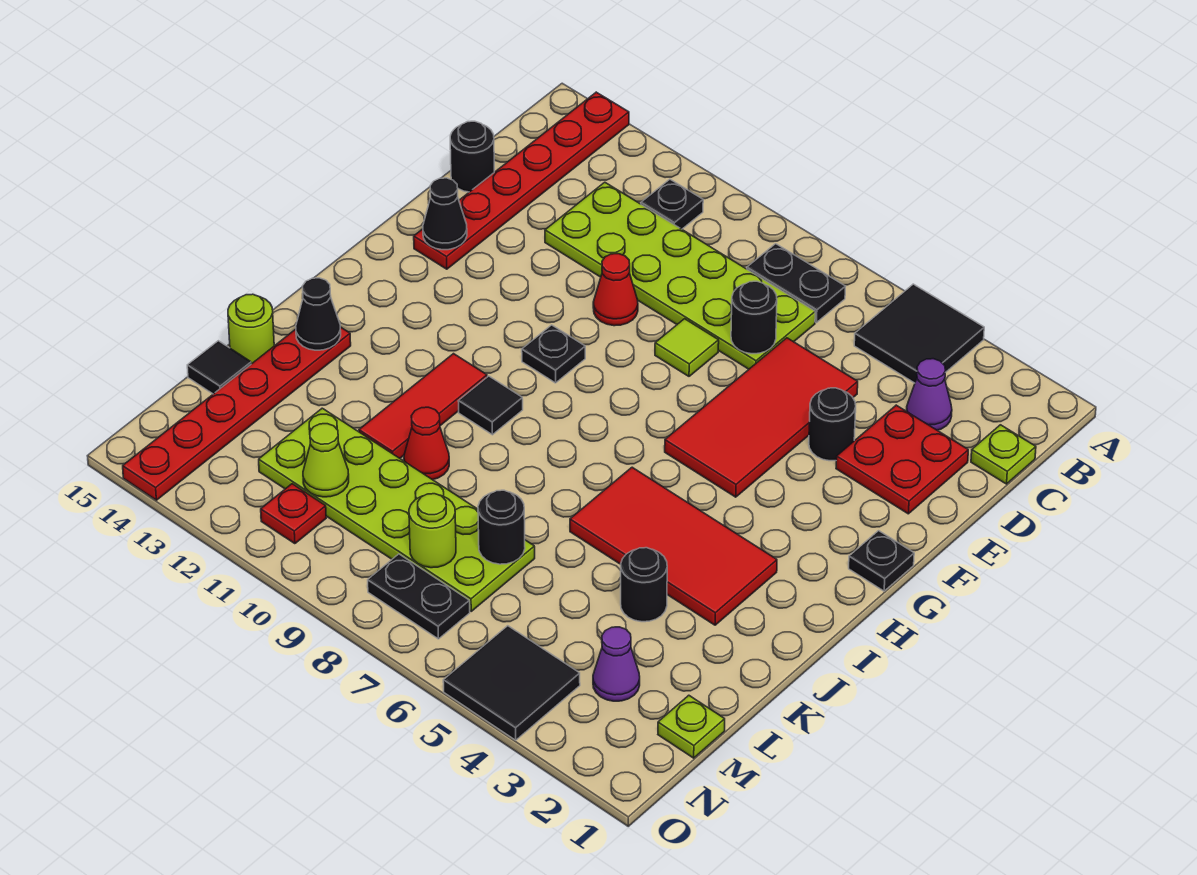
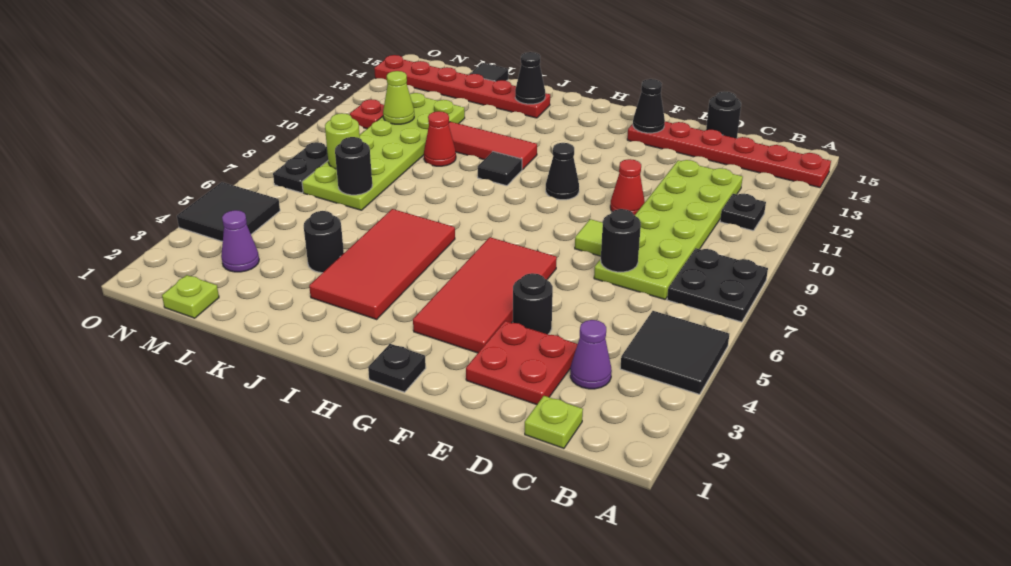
black 1x2 plate [747,244,846,323] -> black 2x2 plate [667,248,768,322]
red 2x4 tile [665,338,858,497] -> red 2x4 tile turned to [413,237,557,353]
black 1x1 plate [522,325,585,383] -> black 1x1 cone [546,143,579,200]
lime 1x1 round brick [228,294,274,364] -> none

